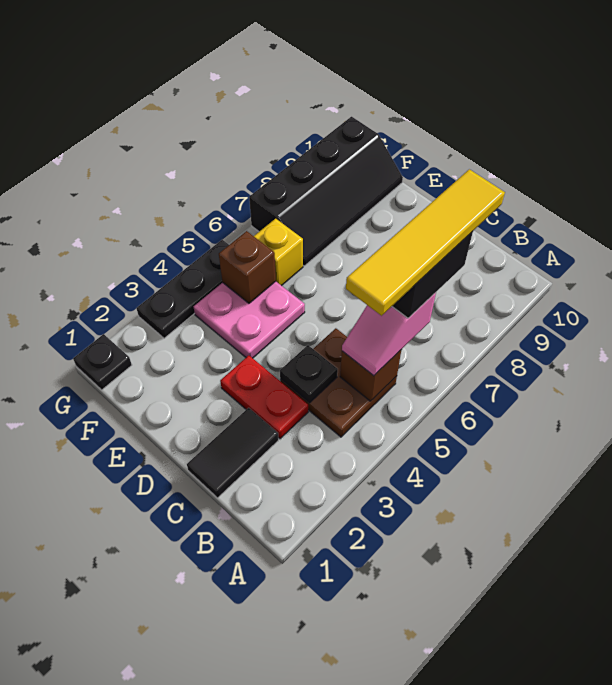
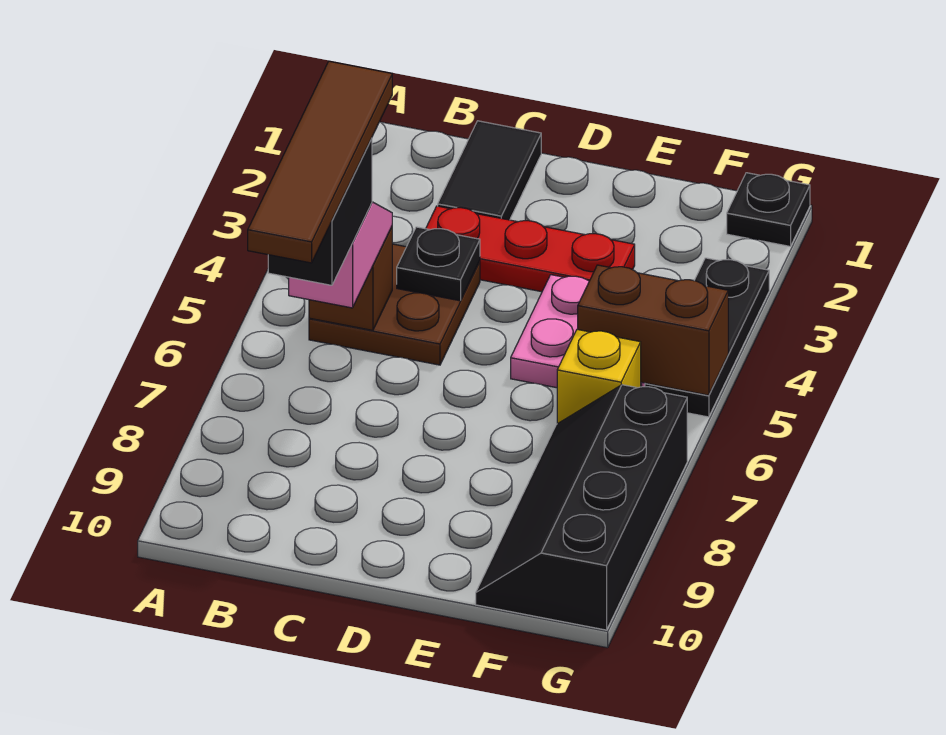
yellow 1x4 tile [346,169,505,316] -> brown 1x4 tile [248,61,392,263]
red 1x2 plate [220,356,308,439] -> red 1x3 plate [426,206,635,292]
brown 1x1 brick [219,231,276,303] -> brown 1x2 brick [578,265,728,395]

